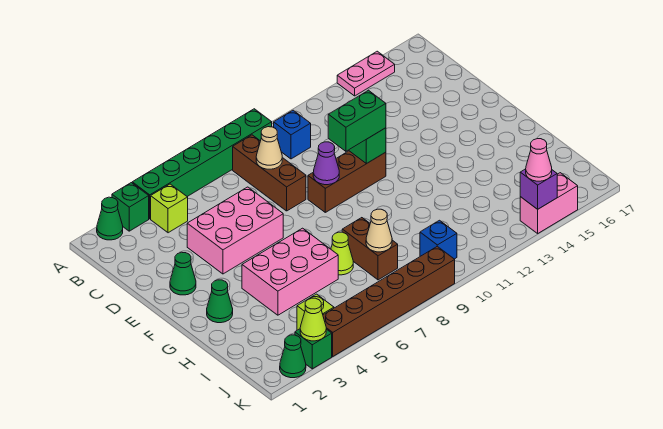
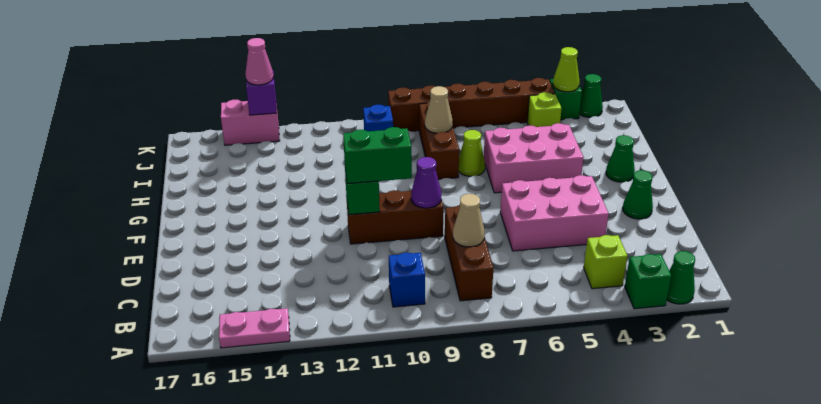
green 1x6 brick [132,109,272,219] -> none
brown 1x2 brick [342,218,398,280] -> brown 1x3 brick [419,101,459,179]

